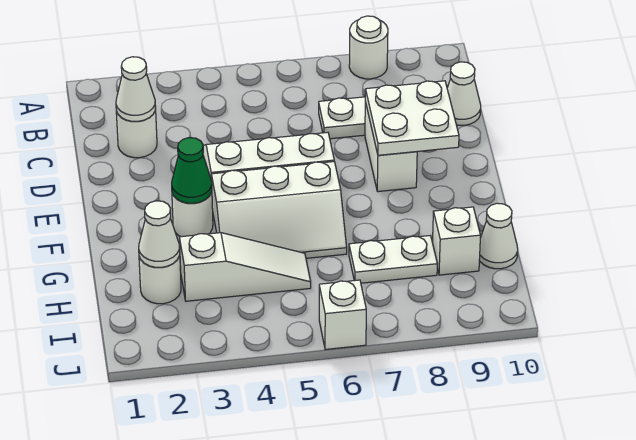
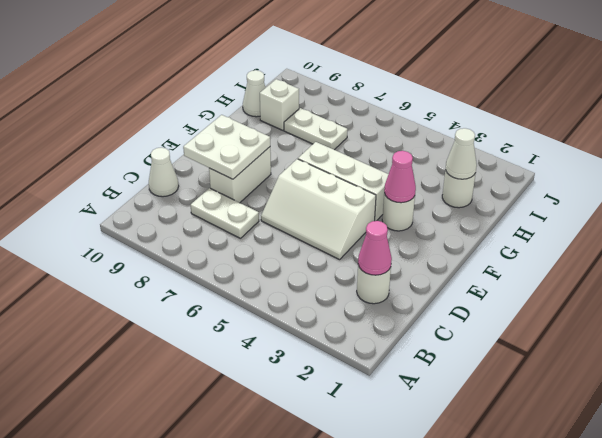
white 1x1 round brick [349,16,388,79] -> none
white 1x1 cone [116,57,155,121] -> pink 1x1 cone [358,221,392,275]
green 1x1 cone [172,138,212,203] -> pink 1x1 cone [384,151,416,203]
white 1x3 slope [179,233,311,301] -> none
white 1x1 brick [319,280,366,350] -> none

